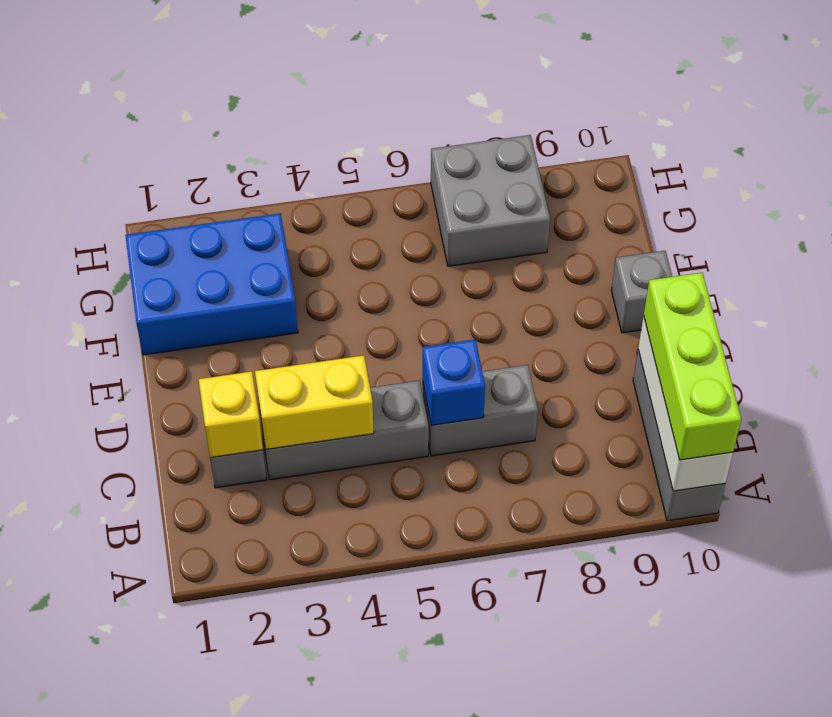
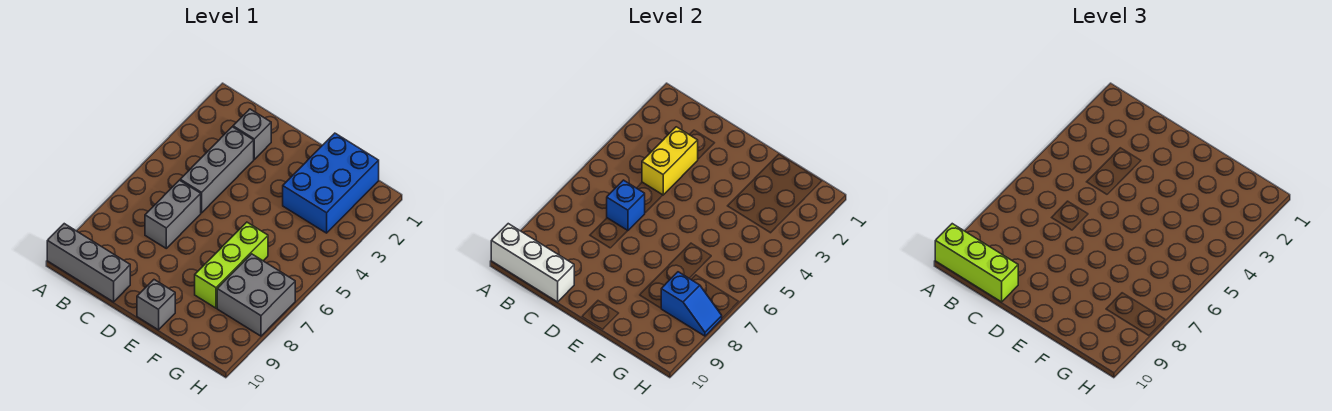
yellow 1x1 brick [198,371,263,458] -> none
none -> lime 1x3 brick [195,222,268,308]
none -> blue 1x2 slope [661,272,722,336]

